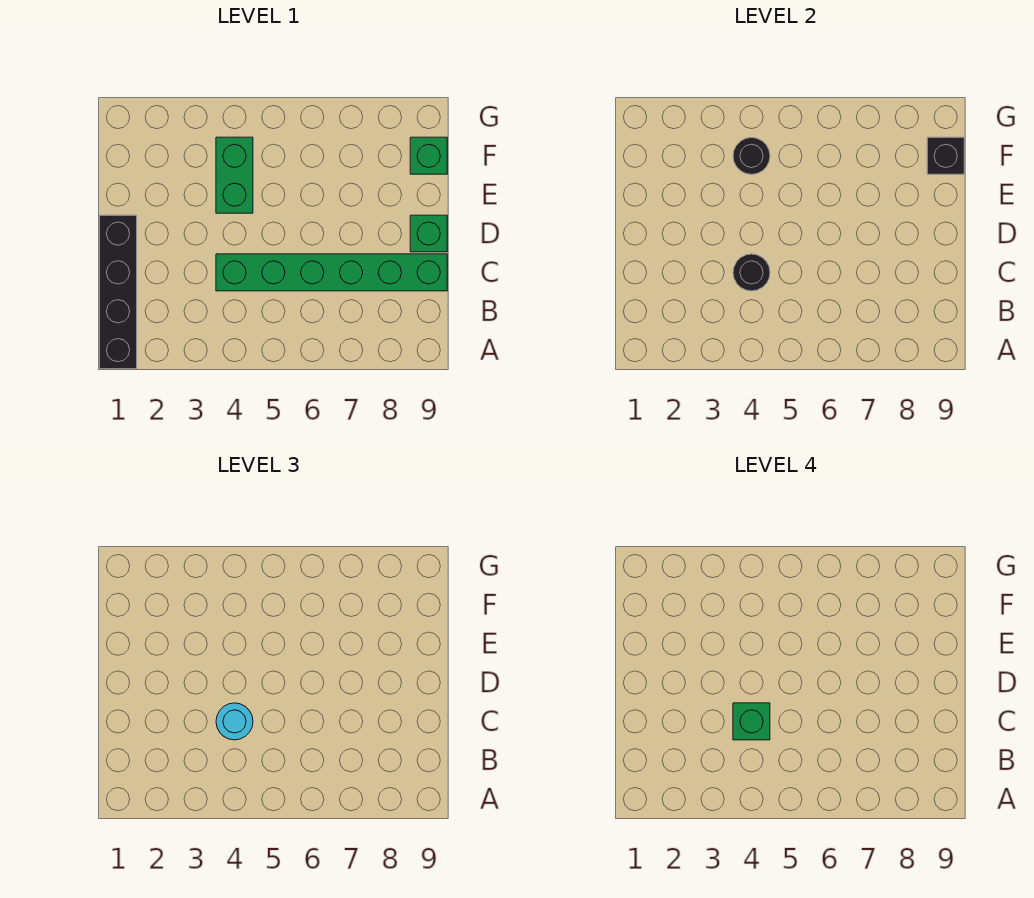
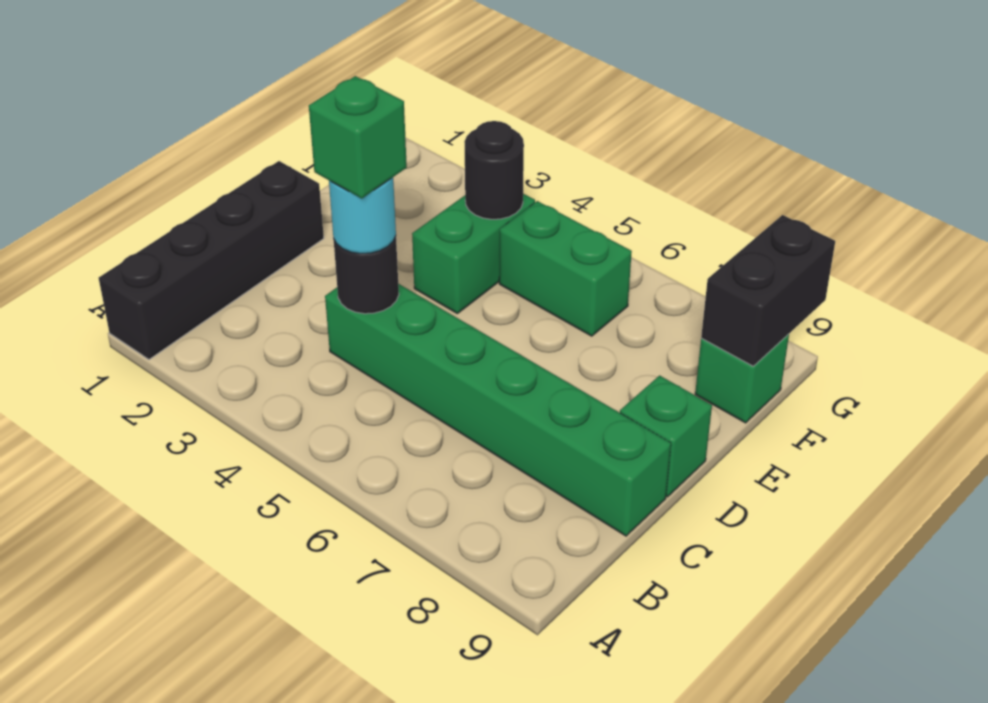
none -> green 1x2 brick [499,201,632,336]
black 1x1 brick [927,137,964,174] -> black 1x2 brick [701,215,835,366]

